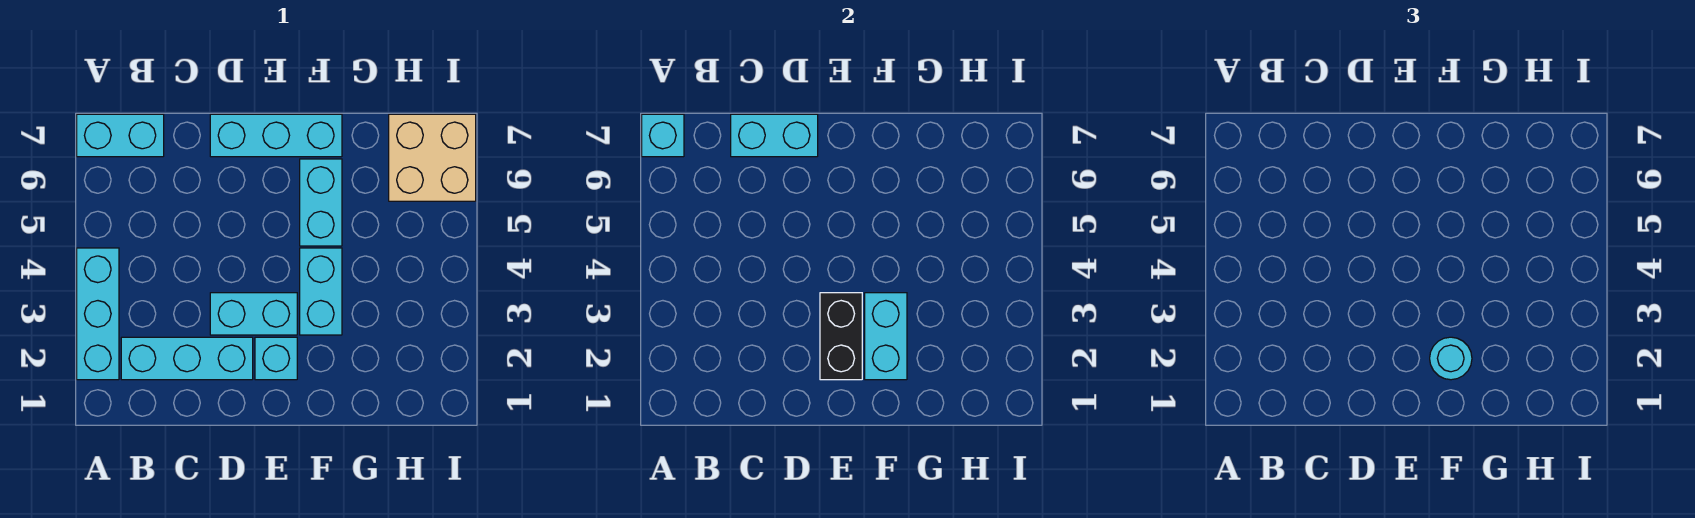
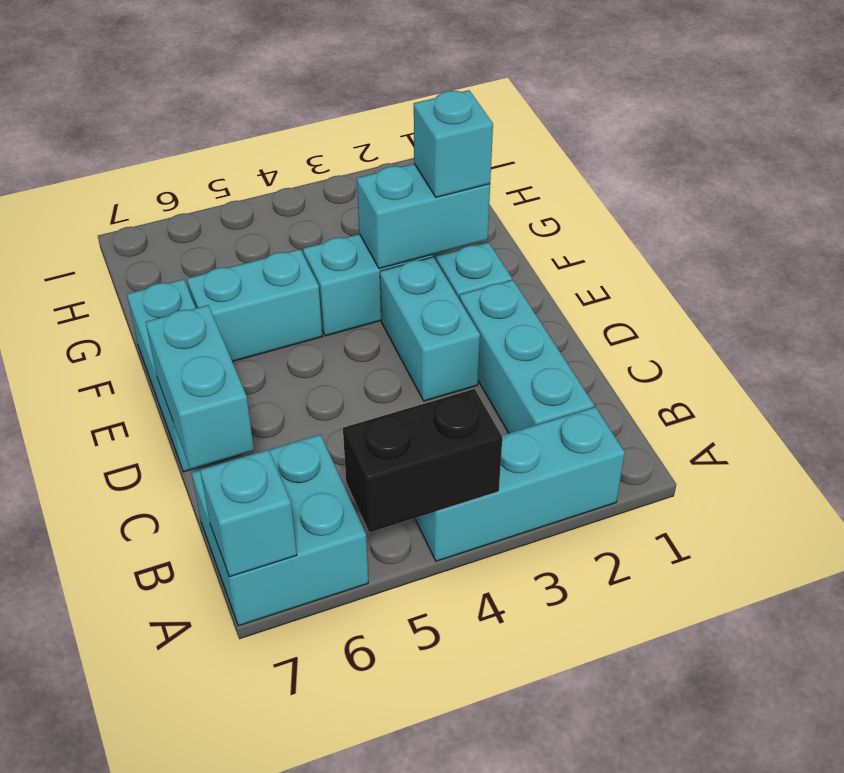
cyan 1x2 brick [77,114,164,157] -> cyan 2x2 brick [192,435,368,626]
black 1x2 brick [820,293,862,380] -> black 1x2 brick moved to [343,389,502,532]
cyan 1x1 round brick [1430,337,1472,380] -> cyan 1x1 brick [414,90,493,197]
tan 2x2 brick [389,114,476,201] -> none

